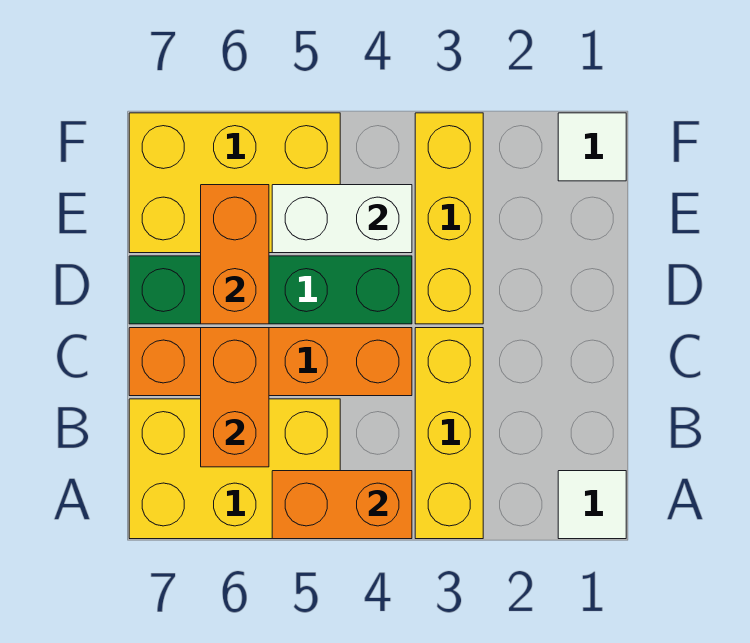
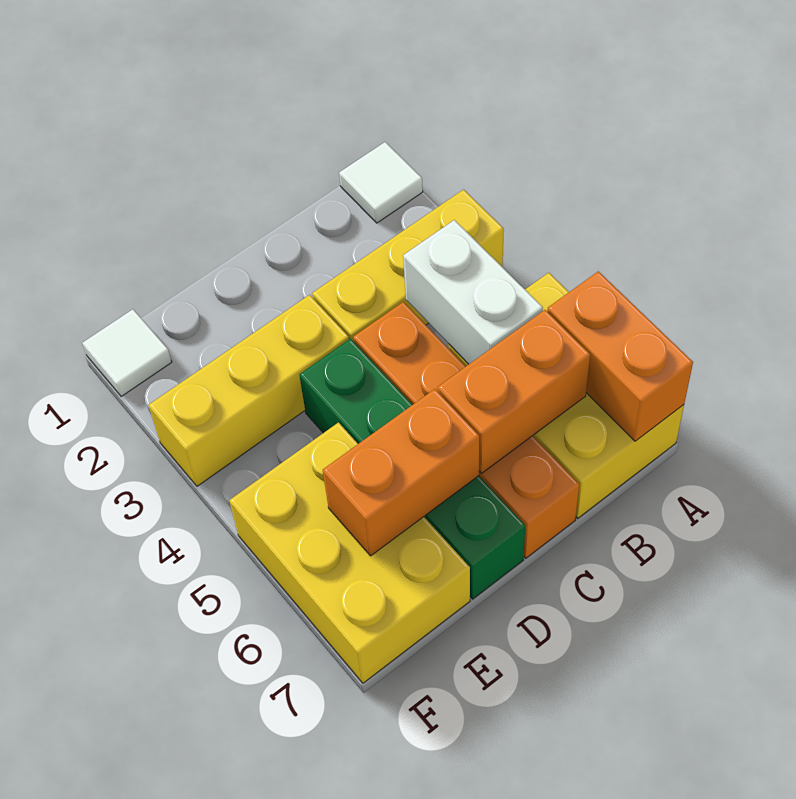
orange 1x2 brick [272,471,412,539] -> orange 1x2 brick moved to [547,271,693,441]
white 1x2 brick [272,185,412,253] -> white 1x2 brick moved to [403,220,543,364]

